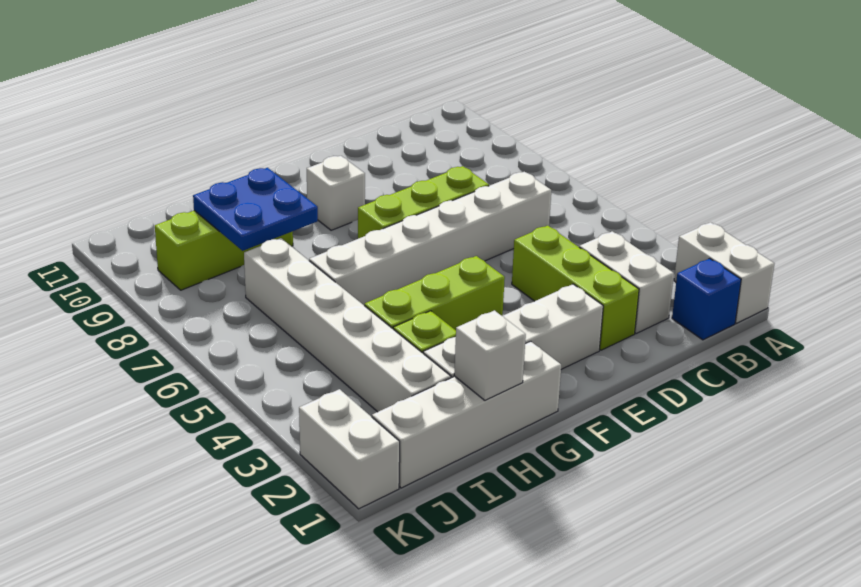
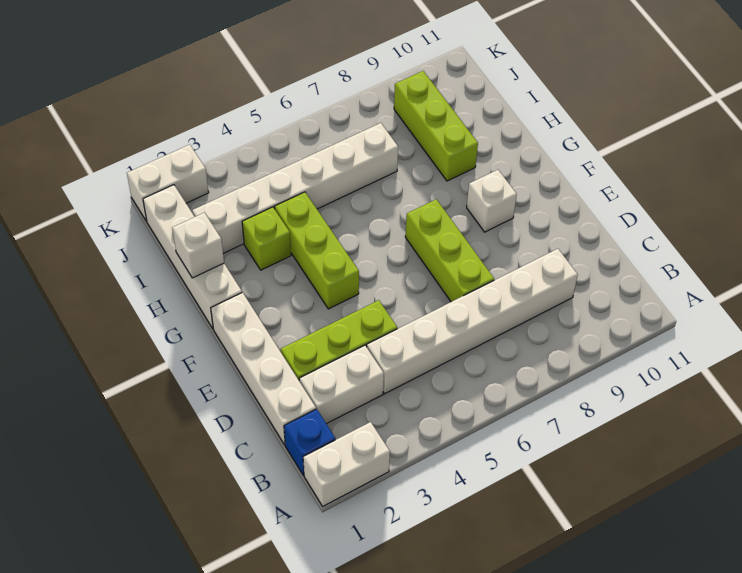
white 1x6 brick [309,172,551,305] -> white 1x6 brick turned to [367,249,578,394]
white 1x4 brick [423,284,603,378] -> white 1x4 brick moved to [211,292,316,445]
blue 2x2 plate [193,168,318,251] -> none

